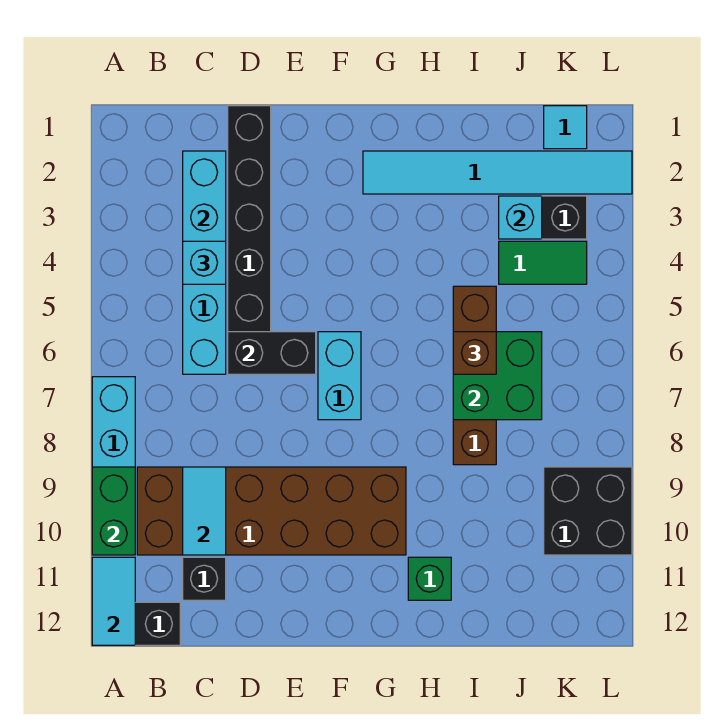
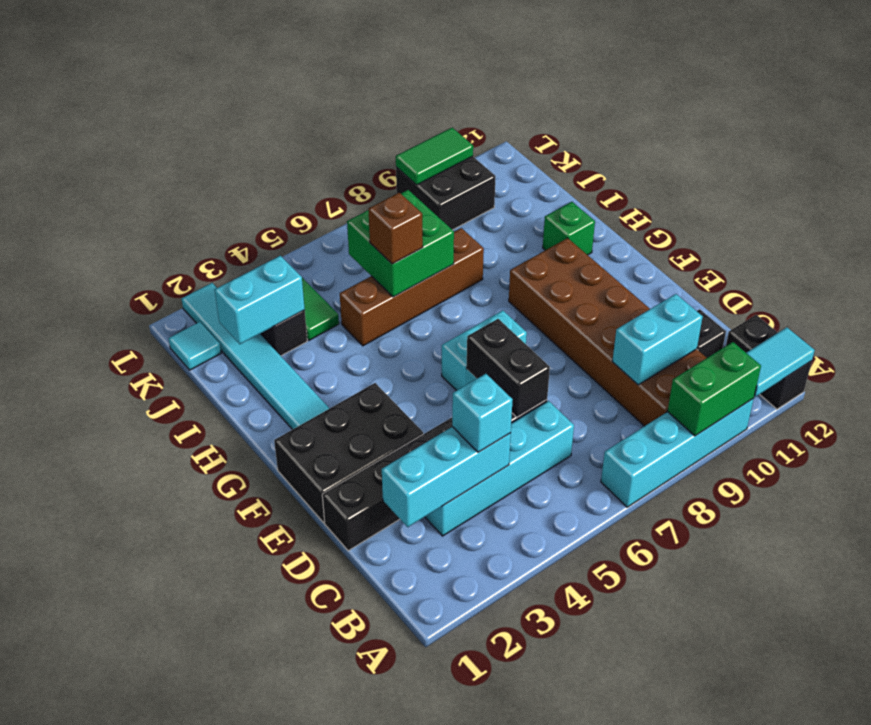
cyan 1x2 tile [183,467,226,555] -> cyan 1x2 brick [612,294,703,385]
none -> black 2x3 brick [274,383,423,523]
cyan 1x1 brick [499,196,542,239] -> cyan 1x2 brick [215,256,305,344]
none -> green 1x2 tile [396,128,473,185]

